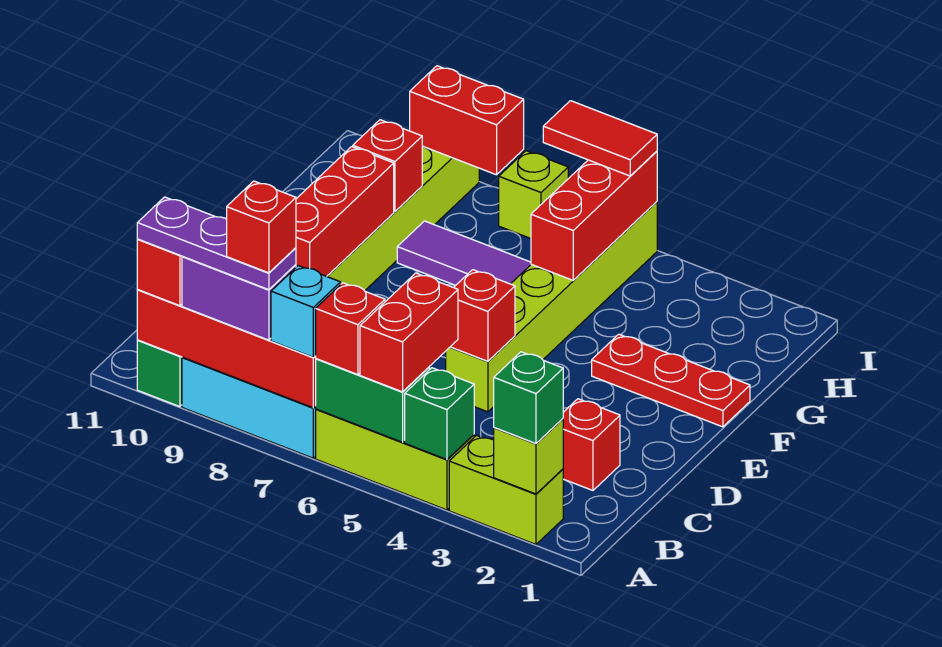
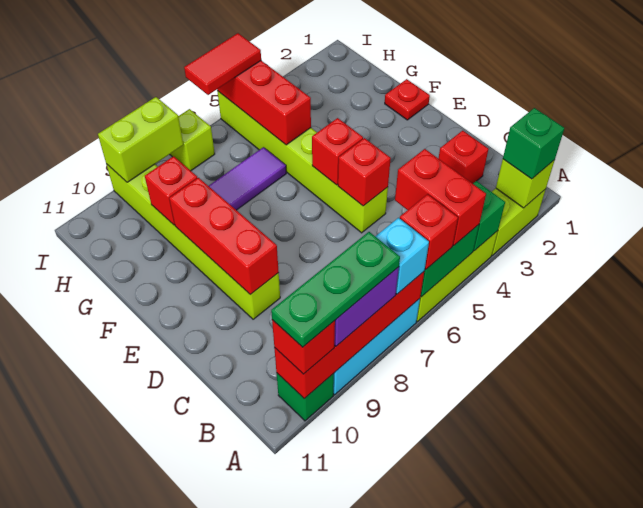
purple 1x3 plate [137,197,296,290] -> green 1x3 plate [271,232,400,347]
red 1x1 brick [227,181,296,273] -> red 1x1 brick moved to [312,118,363,185]
red 1x3 plate [592,334,750,427] -> red 1x1 plate [385,79,430,120]
red 1x2 brick [410,66,524,175] -> lime 1x2 brick [98,97,183,182]

